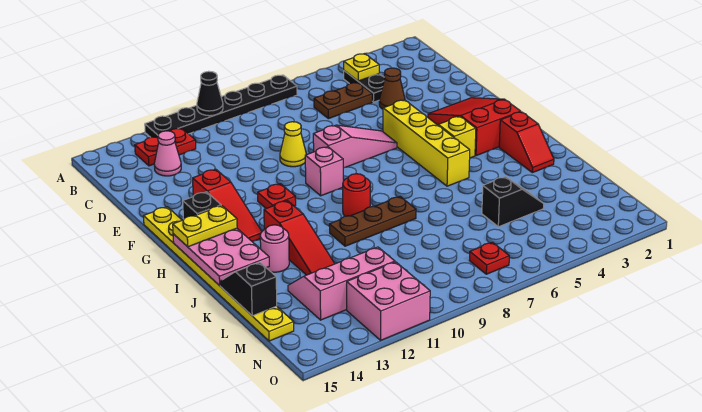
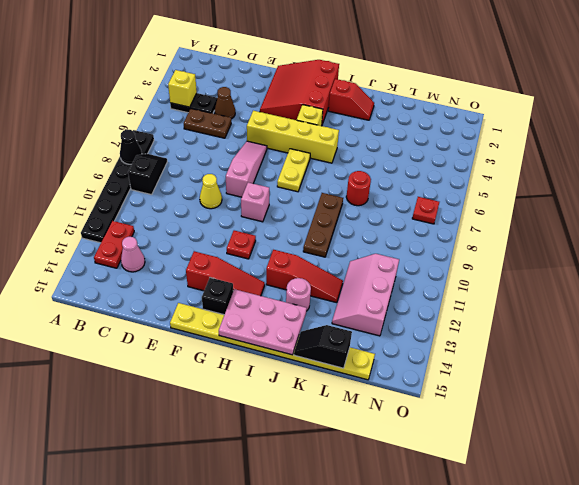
black 1x1 cone [197,71,223,116] -> black 1x1 cone moved to [120,130,142,164]
yellow 1x1 plate [344,54,379,81] -> yellow 1x1 brick [168,70,197,107]
brown 1x2 plate [314,83,372,119] -> brown 1x2 plate turned to [184,109,231,138]
red 2x3 slope [428,98,521,156] -> red 3x3 slope [260,60,339,124]
yellow 1x2 plate [173,206,237,247] -> yellow 1x2 plate moved to [277,149,310,192]
red 1x1 round brick [343,174,370,216] -> red 1x1 round brick moved to [346,171,371,206]
black 1x2 slope [482,177,544,227] -> black 1x2 slope moved to [128,154,167,195]
pink 2x2 brick [347,262,430,340] -> none

